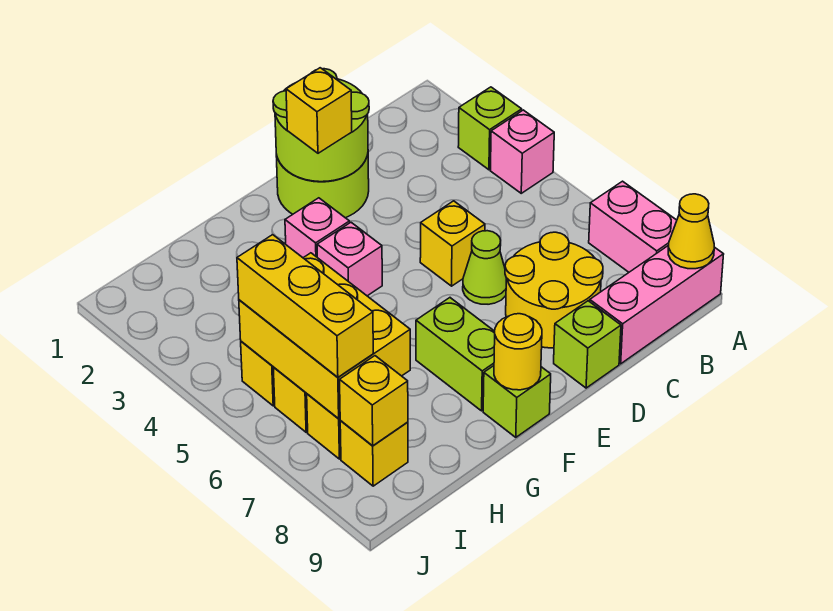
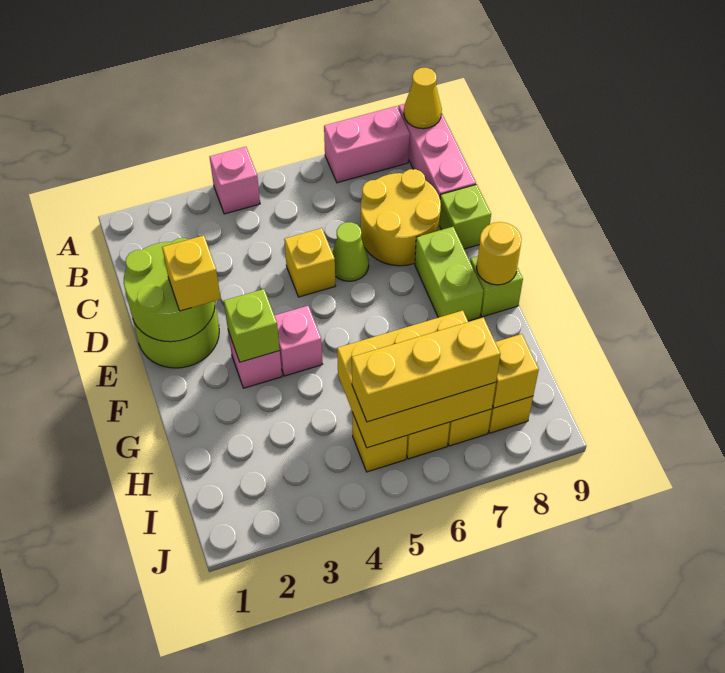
lime 1x1 brick [458,87,522,170] -> lime 1x1 brick moved to [224,289,280,362]
lime 1x2 brick [416,298,495,411] -> lime 1x2 brick turned to [415,227,483,321]

